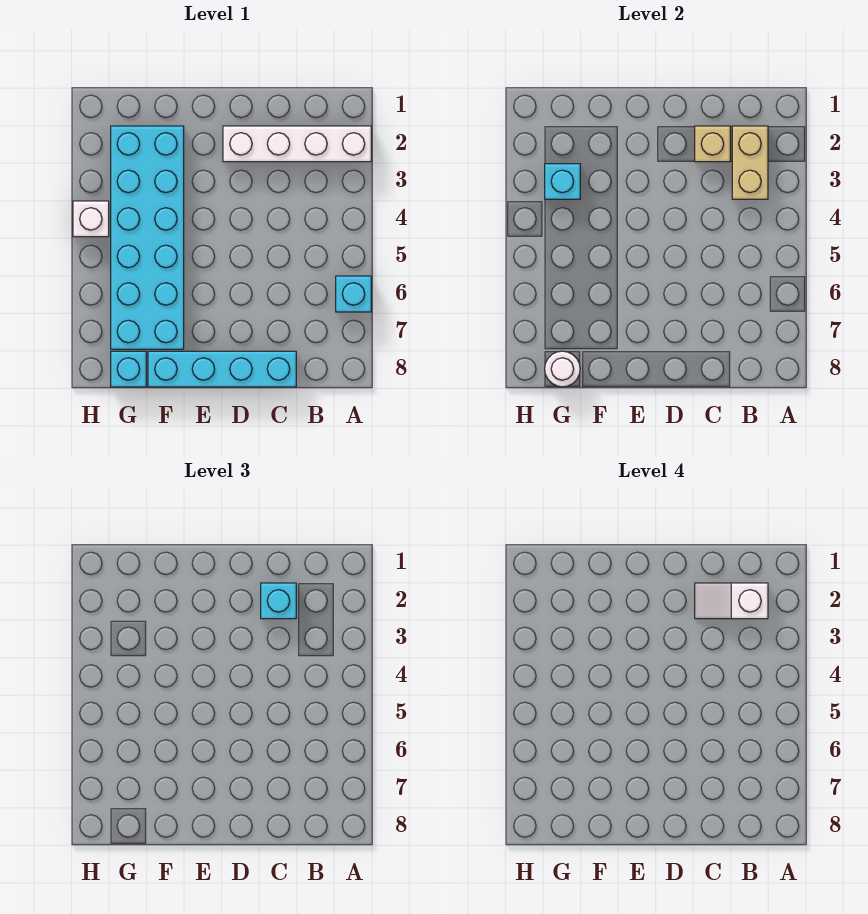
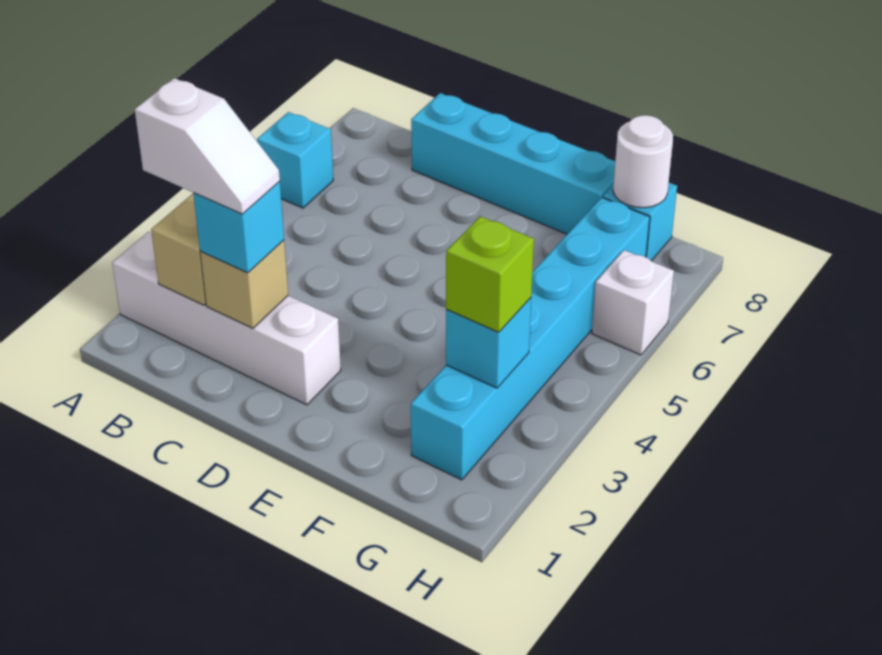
cyan 2x6 brick [111,126,184,349] -> cyan 1x6 brick [411,197,650,480]
none -> lime 1x1 brick [446,216,534,332]
white 1x1 brick [73,201,109,237] -> white 1x1 brick moved to [592,250,674,355]

